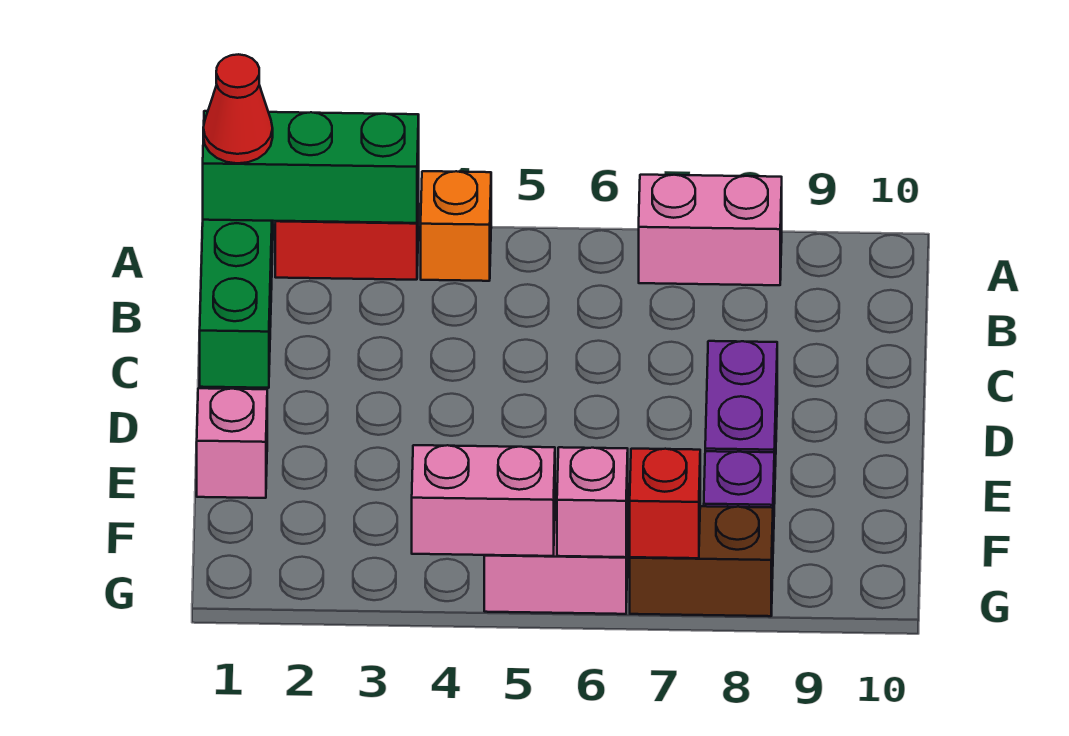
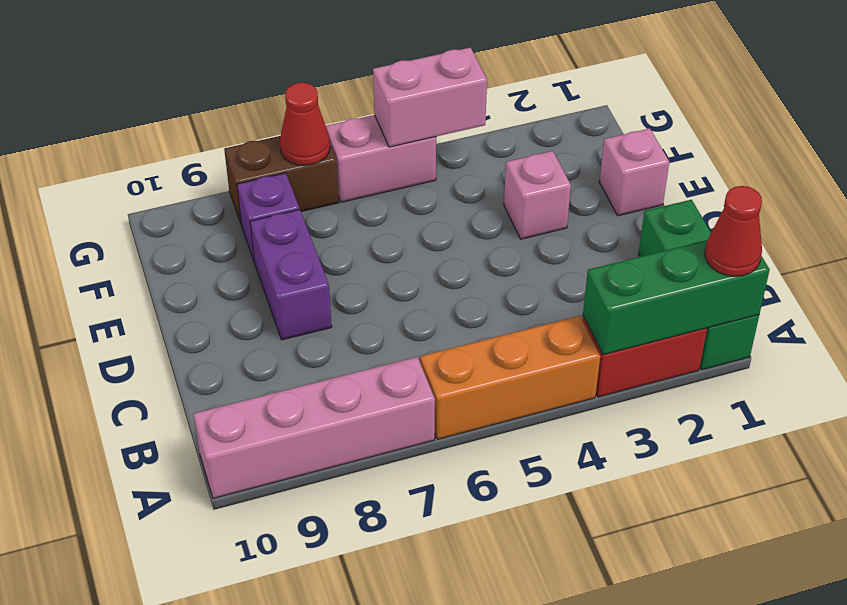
orange 1x1 brick [421,171,491,281] -> orange 1x3 brick [420,316,600,439]
pink 1x2 brick [639,175,782,285] -> pink 1x4 brick [193,357,435,498]
pink 1x1 brick [557,447,628,557] -> pink 1x1 brick moved to [504,151,571,239]
red 1x1 brick [630,449,700,558] -> red 1x1 cone [280,83,330,165]

